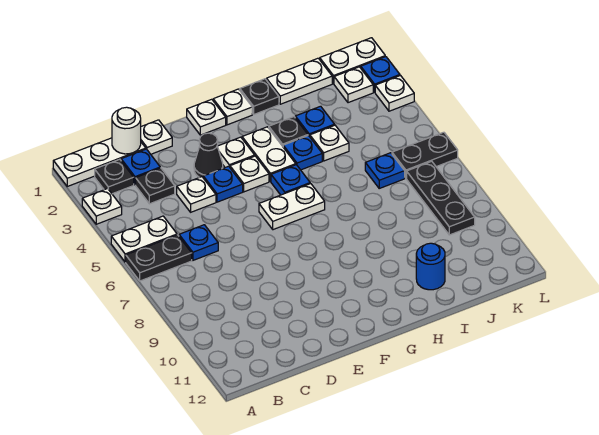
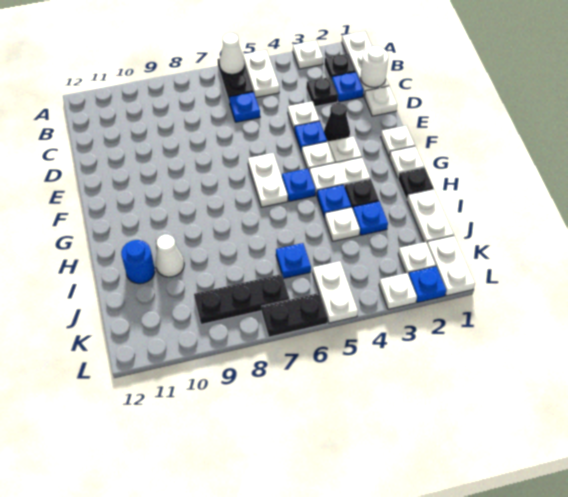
none -> white 1x1 cone [220,33,245,74]
none -> white 1x1 cone [155,234,184,277]
none -> white 1x2 plate [313,261,358,323]
black 1x2 plate [392,132,458,178] -> black 1x2 plate turned to [261,293,328,337]

